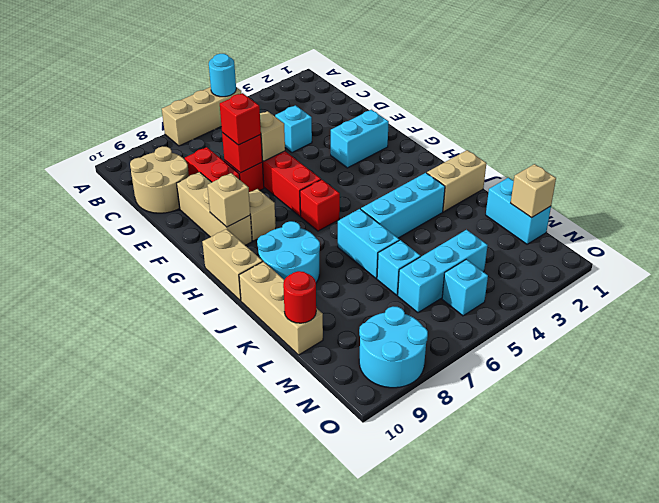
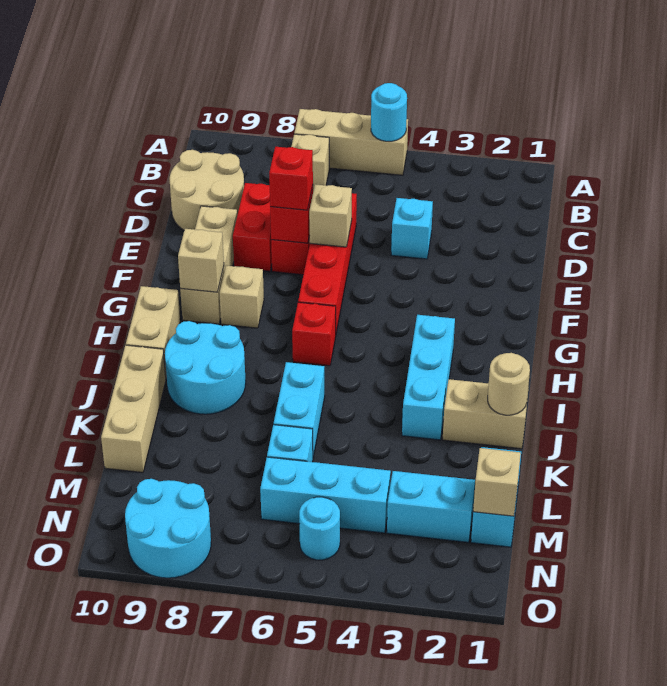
none -> tan 1x1 brick [291,134,329,191]
cyan 1x2 brick [331,110,389,168] -> cyan 1x2 brick moved to [387,471,475,542]
none -> tan 1x1 round brick [488,353,530,415]
cyan 1x3 brick [361,173,445,238] -> cyan 1x3 brick turned to [402,315,455,440]
red 1x1 round brick [283,271,316,323] -> none
cyan 1x1 brick [442,259,488,316] -> cyan 1x1 round brick [299,497,340,560]

